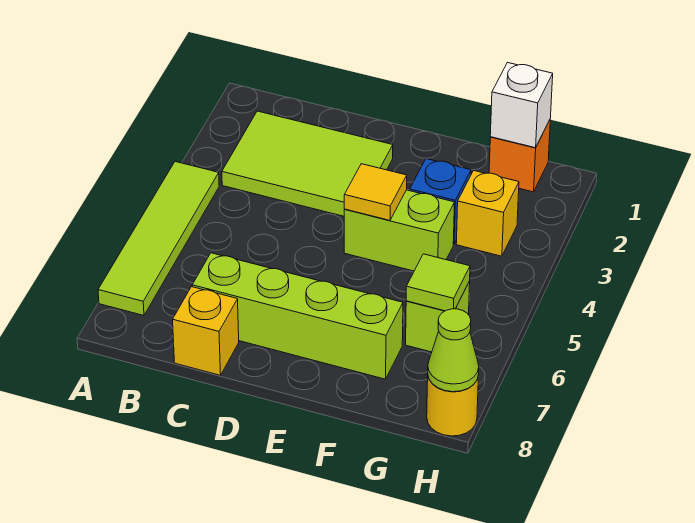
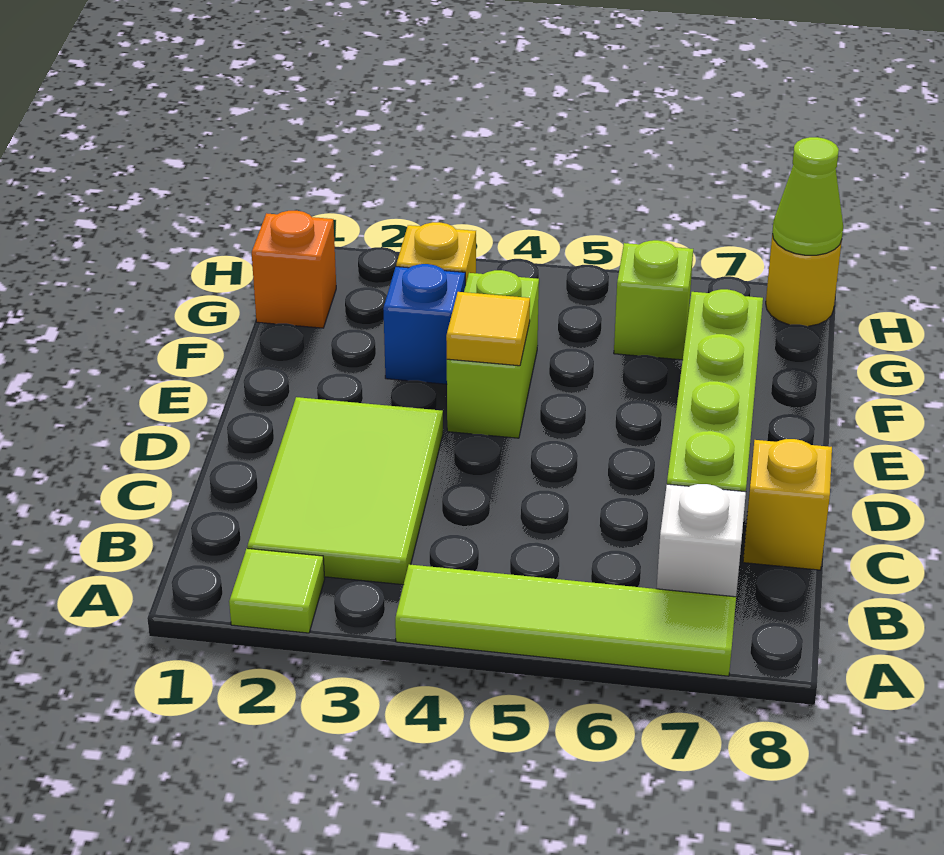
white 1x1 brick [490,63,553,148] -> white 1x1 brick moved to [657,484,746,597]
lime 1x1 tile [406,254,470,311] -> lime 1x1 tile moved to [229,548,325,633]

